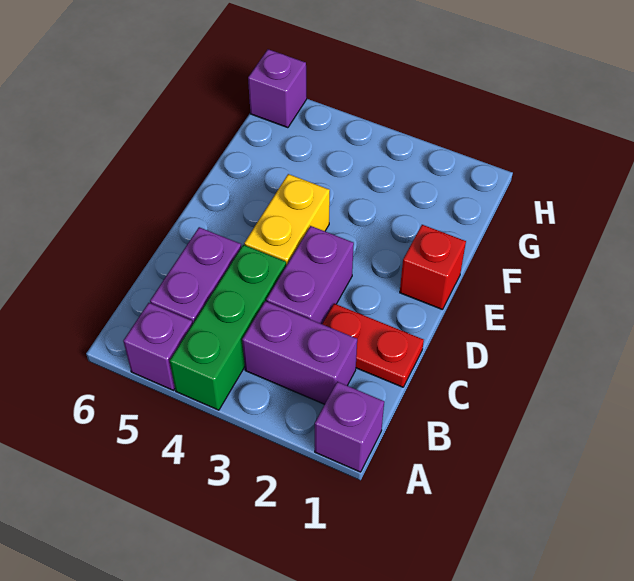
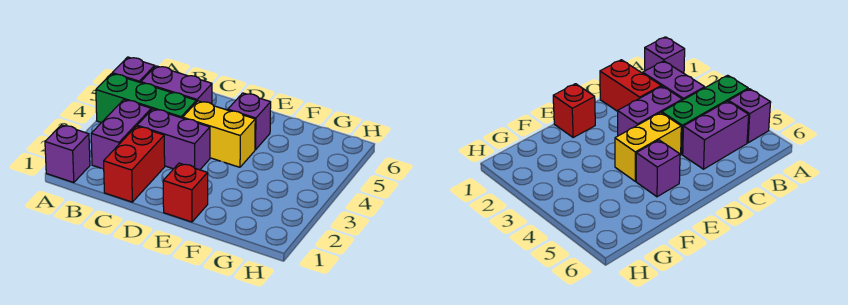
red 1x2 plate [322,304,424,387] -> red 1x2 brick [104,126,165,202]
purple 1x1 brick [248,49,307,128] -> purple 1x1 brick moved to [228,93,271,150]

